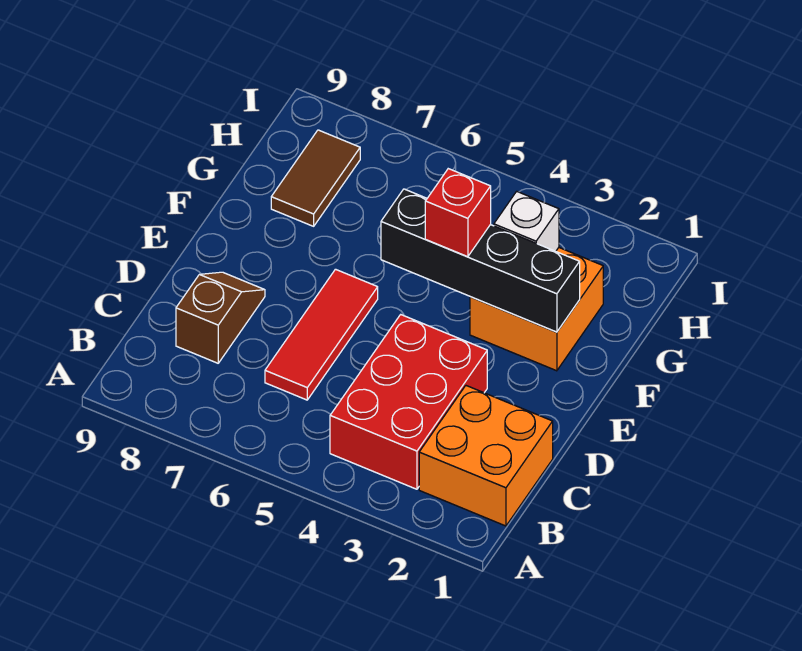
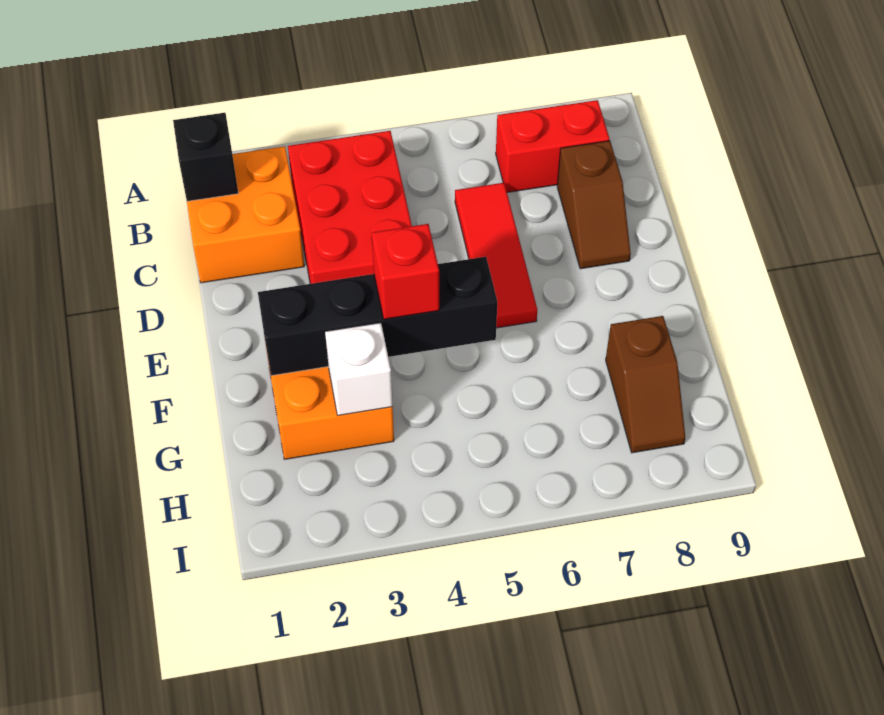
none -> black 1x1 brick [173,113,238,201]
none -> red 1x2 brick [496,100,609,192]
brown 1x2 tile [271,130,360,226] -> brown 1x2 slope [606,316,685,453]

